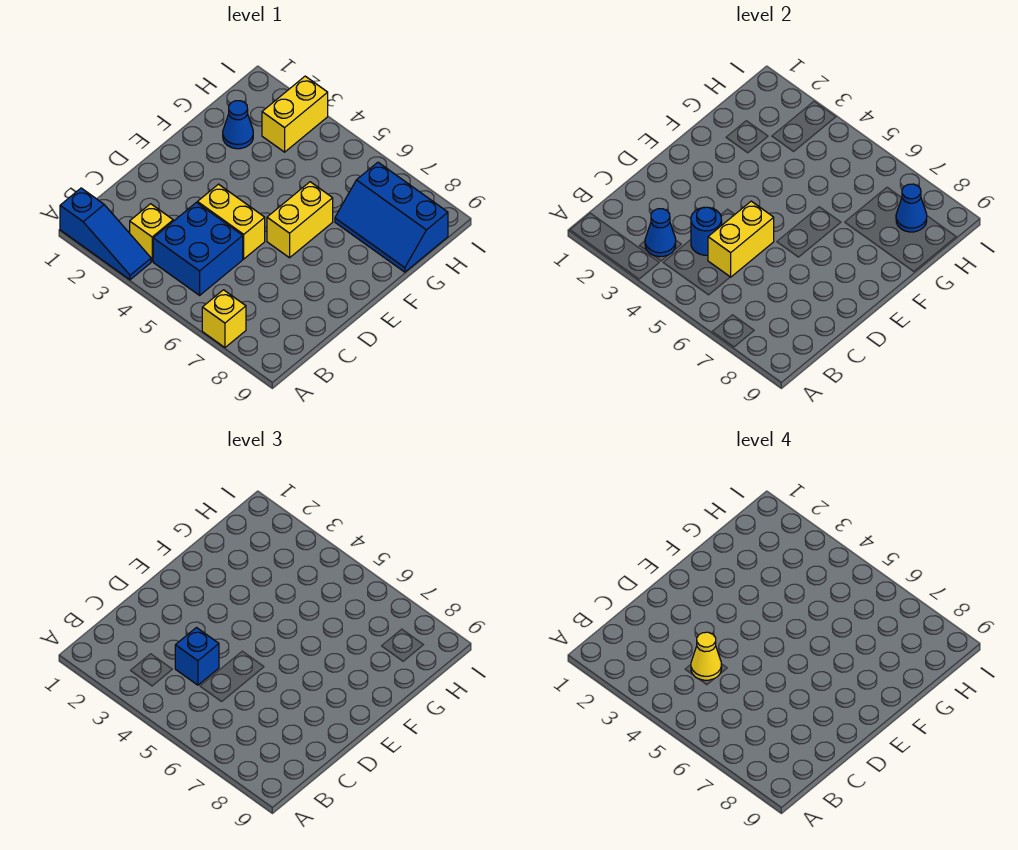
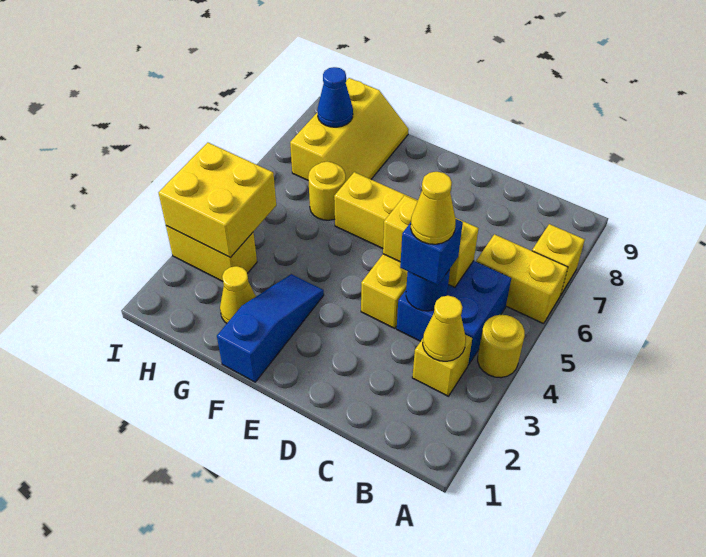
blue 1x3 slope [60,188,151,280] -> blue 1x3 slope moved to [217,274,324,382]
none -> yellow 1x1 round brick [478,315,525,378]
none -> yellow 1x2 brick [476,234,568,324]
blue 1x1 cone [645,209,676,257] -> yellow 1x1 cone [423,296,466,361]
blue 1x1 cone [223,101,253,149] -> yellow 1x1 cone [220,266,256,323]
none -> yellow 1x1 round brick [308,162,346,220]
blue 2x3 slope [335,162,448,272] -> yellow 2x3 slope [290,78,409,181]
none -> yellow 2x2 brick [159,143,276,258]

